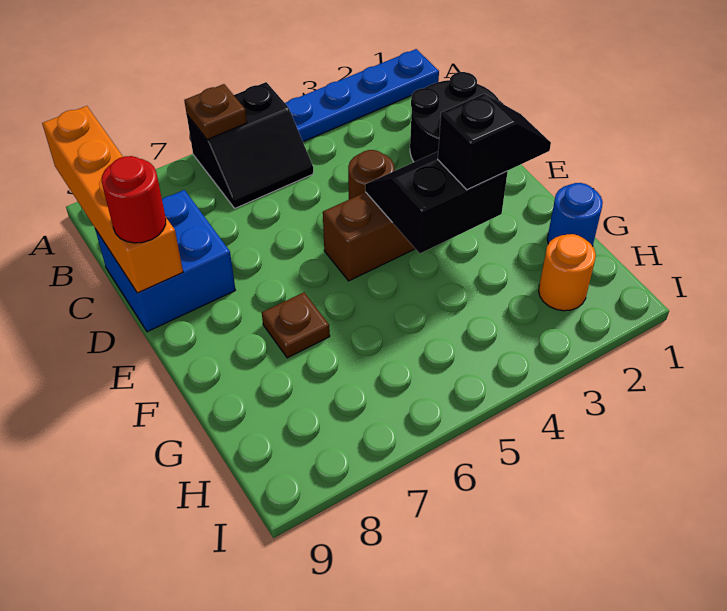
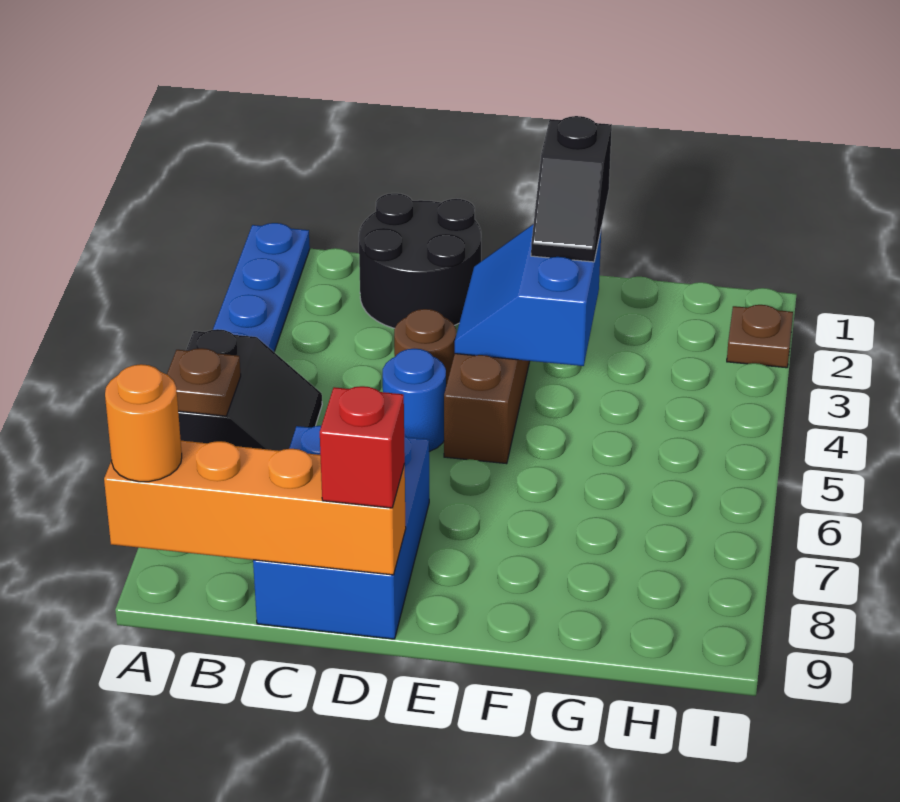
blue 2x2 brick [95,190,235,332] -> blue 2x3 brick [253,426,429,639]
red 1x1 round brick [102,156,166,243] -> red 1x1 brick [320,386,405,508]
black 2x2 slope [365,152,508,253] -> blue 2x2 slope [455,225,601,366]
black 1x2 slope [438,94,551,190] -> black 1x2 slope turned to [531,116,612,262]
brown 1x1 plate [262,292,330,358] -> brown 1x1 plate moved to [727,305,793,368]
blue 1x1 round brick [547,183,603,246] -> blue 1x1 round brick moved to [383,349,446,451]
orange 1x1 round brick [539,234,596,311] -> orange 1x1 round brick moved to [105,364,182,482]

